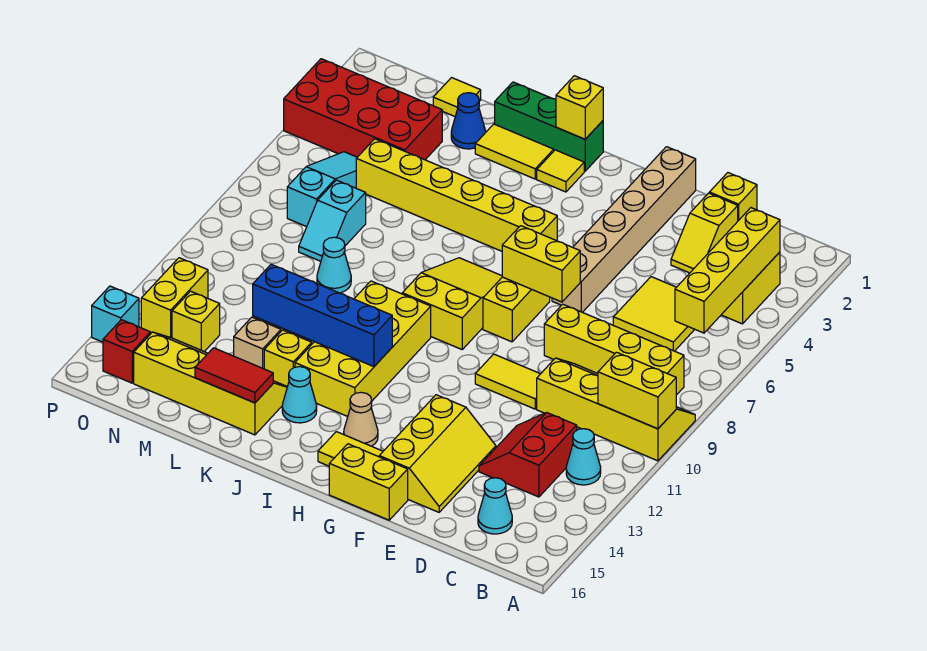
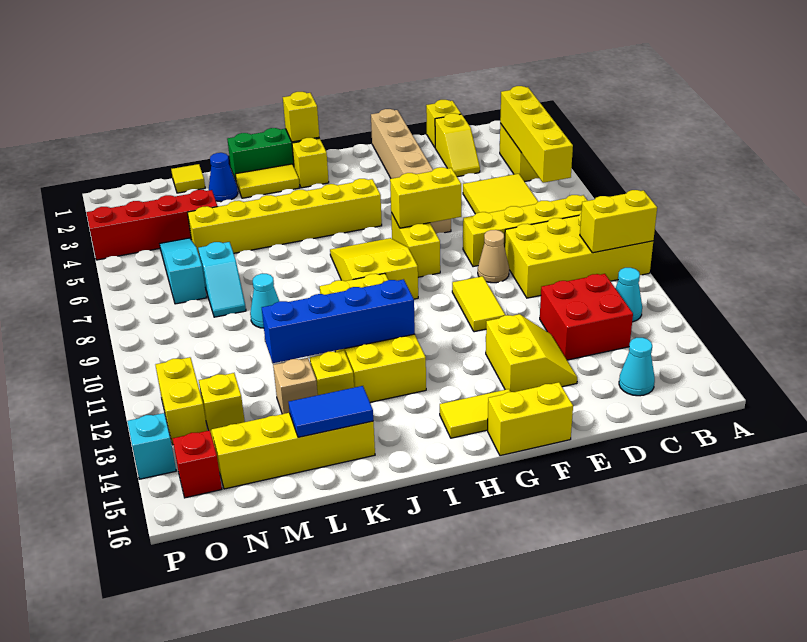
yellow 2x4 slope [537,358,695,461] -> yellow 2x4 brick [505,214,653,298]
red 2x2 slope [479,413,577,497] -> red 2x2 brick [540,274,633,360]
yellow 1x2 tile [475,354,540,409] -> yellow 1x2 tile turned to [452,276,505,332]
yellow 2x3 slope [379,395,496,512] -> yellow 2x2 slope [486,314,577,392]
tan 1x1 cone [344,392,378,446] -> tan 1x1 cone moved to [478,230,509,283]
yellow 1x1 tile [537,150,584,192] -> yellow 1x1 brick [292,138,329,188]
cyan 1x1 cone [282,367,317,423] -> none
red 1x2 tile [195,348,273,403] -> blue 1x2 tile [289,386,373,437]
red 2x4 brick [284,59,442,160] -> red 1x4 brick [86,190,218,260]

